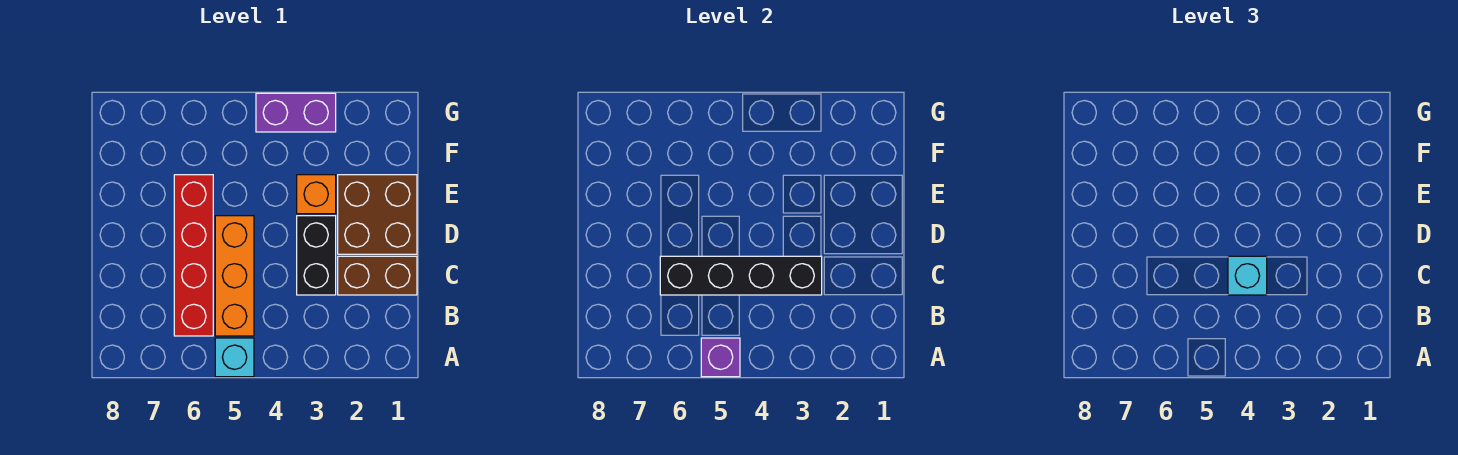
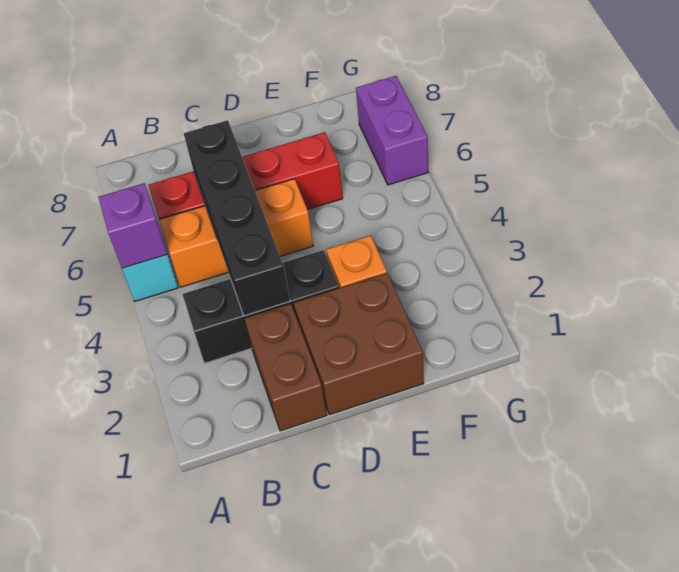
black 1x2 brick [297,216,336,295] -> black 1x3 brick [182,250,339,363]
cyan 1x1 brick [1228,256,1267,295] -> none
purple 1x2 brick [256,93,336,132] -> purple 1x2 brick moved to [356,76,428,185]

